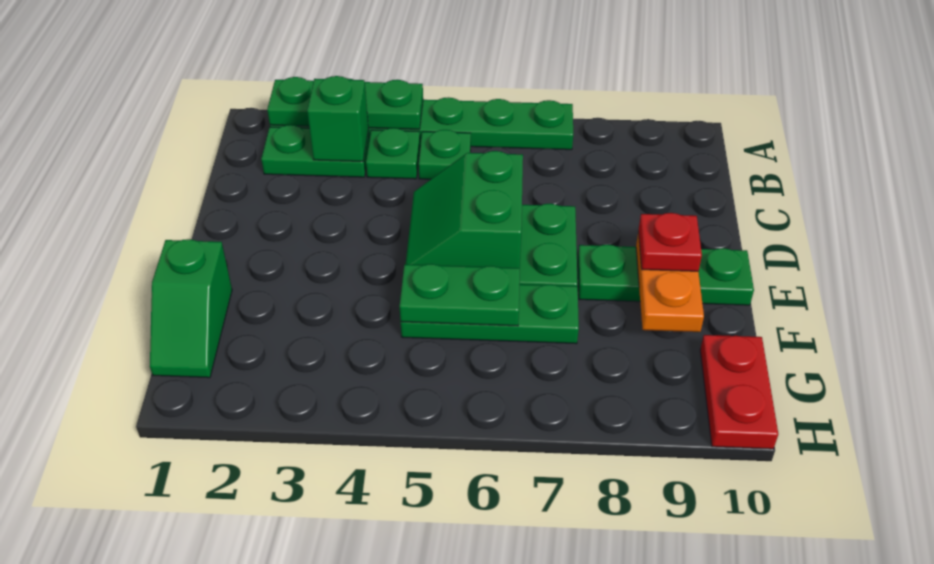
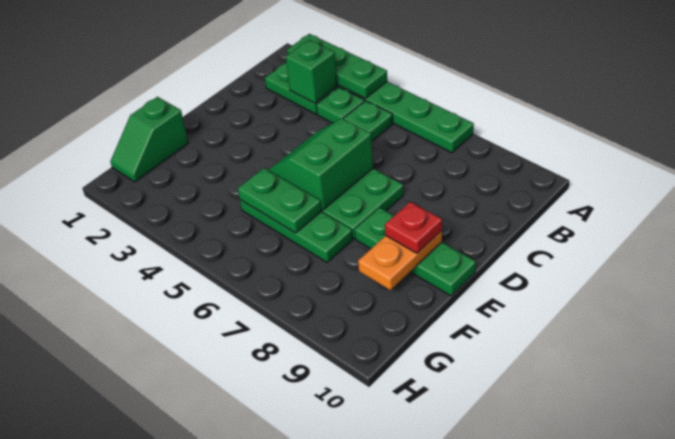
red 1x2 plate [700,335,778,449] -> none

